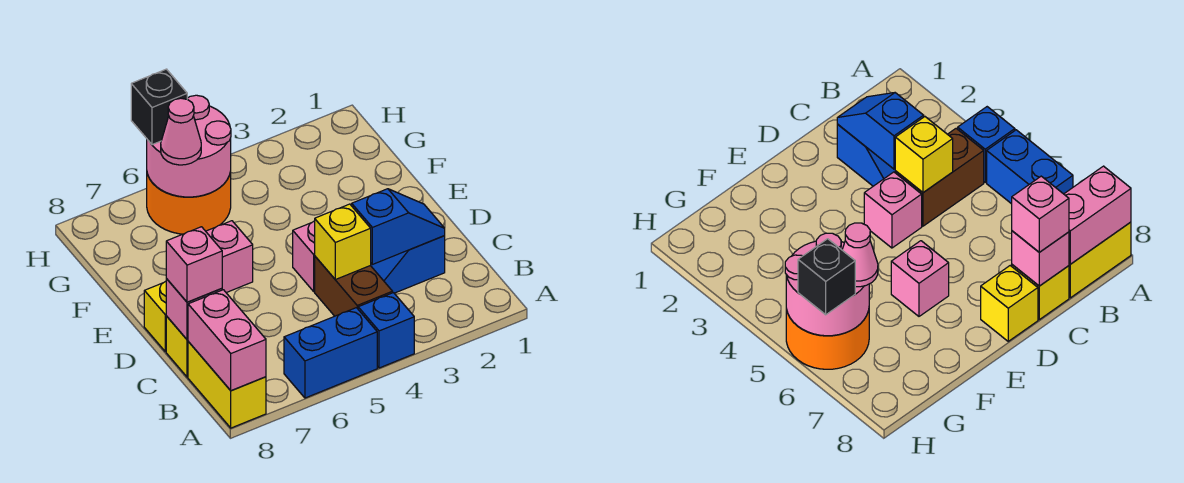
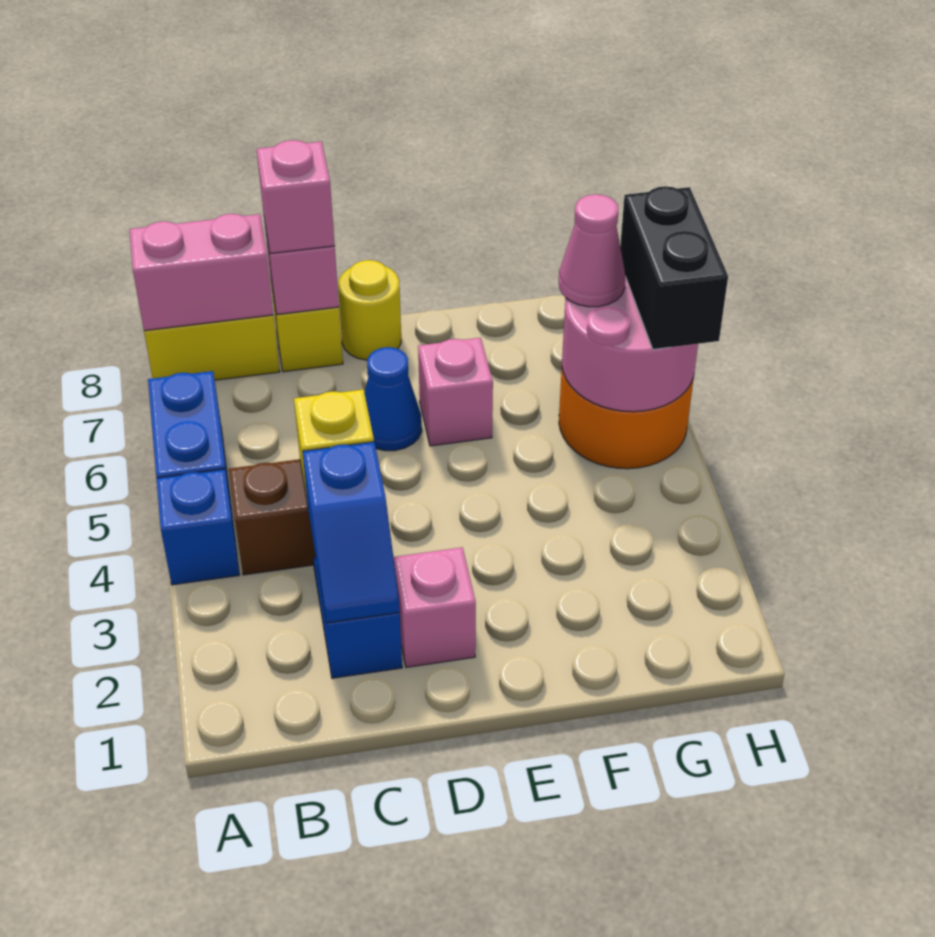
pink 1x1 brick [293,221,315,291] -> pink 1x1 brick moved to [393,547,476,667]
none -> blue 1x1 cone [365,347,422,451]
yellow 1x1 brick [144,281,166,352] -> yellow 1x1 round brick [338,260,401,360]
black 1x1 brick [131,69,187,145] -> black 1x2 brick [620,186,728,349]

